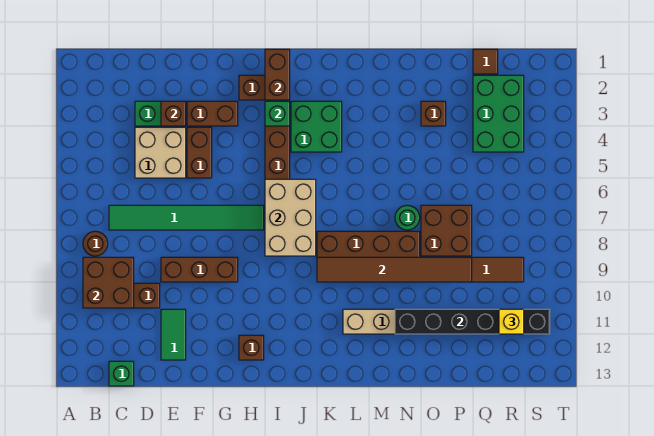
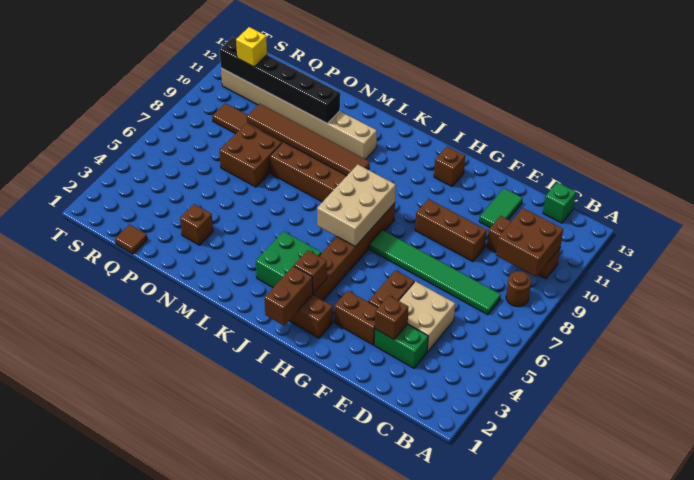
green 1x1 brick [265,101,290,126] -> brown 1x1 brick [294,250,327,293]
green 1x1 round brick [395,205,420,230] -> none
green 2x3 brick [473,75,524,152] -> none

